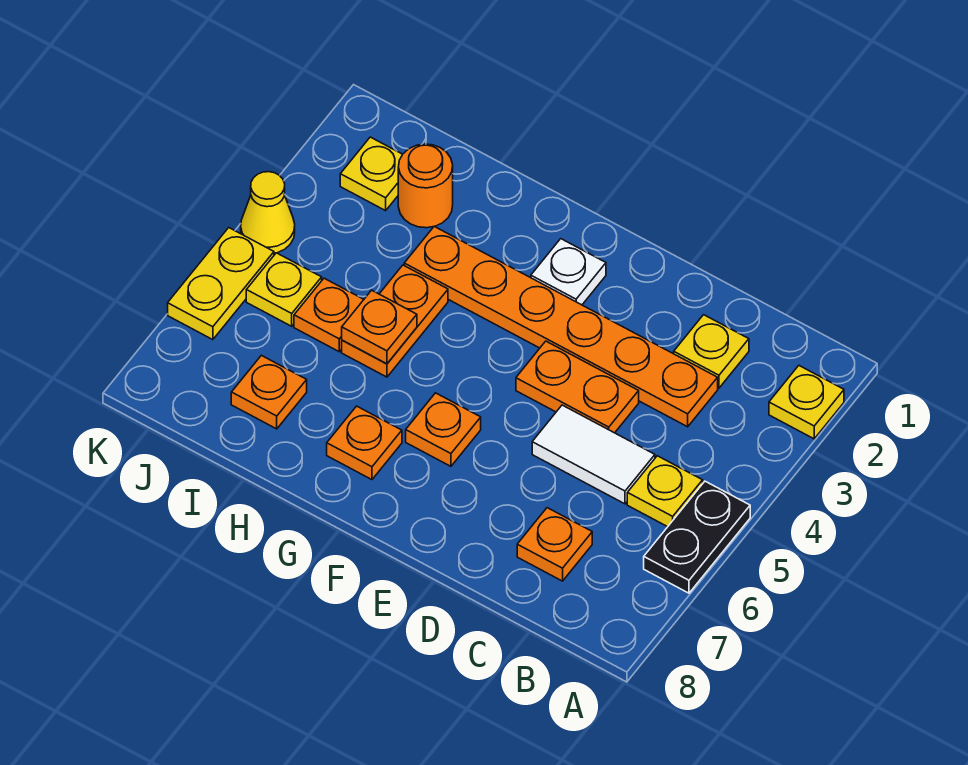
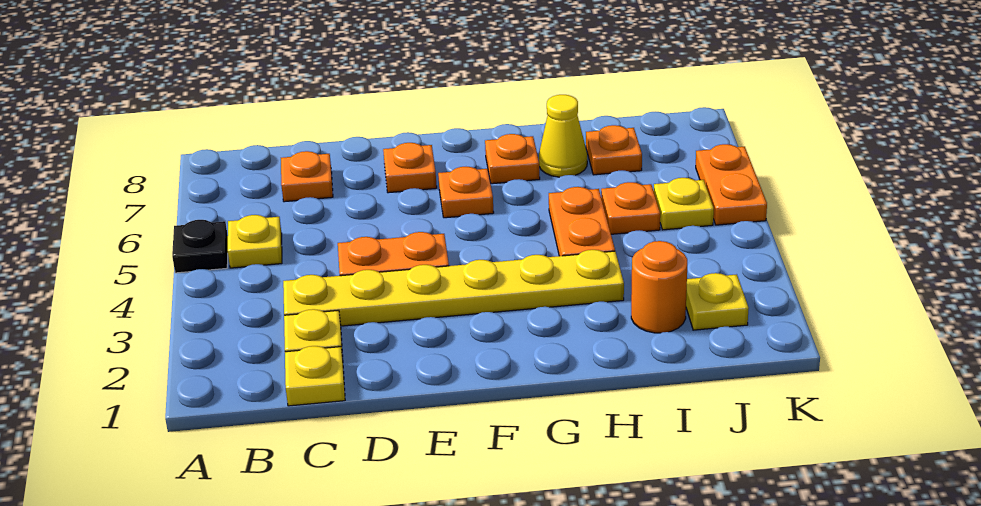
yellow 1x1 plate [769,366,844,439] -> yellow 1x1 plate moved to [285,346,345,406]
black 1x2 plate [644,481,750,593] -> black 1x1 plate [172,220,228,273]
orange 1x6 plate [404,226,718,427] -> yellow 1x6 plate [283,250,624,326]
white 1x2 tile [532,405,655,504] -> none
white 1x1 plate [531,239,606,305] -> none
orange 1x1 plate [342,290,417,364] -> orange 1x1 plate moved to [383,143,437,193]
yellow 1x1 cone [241,172,295,253] -> yellow 1x1 cone moved to [539,95,587,177]
yellow 1x2 plate [168,228,274,340] -> orange 1x2 plate [696,144,767,225]

